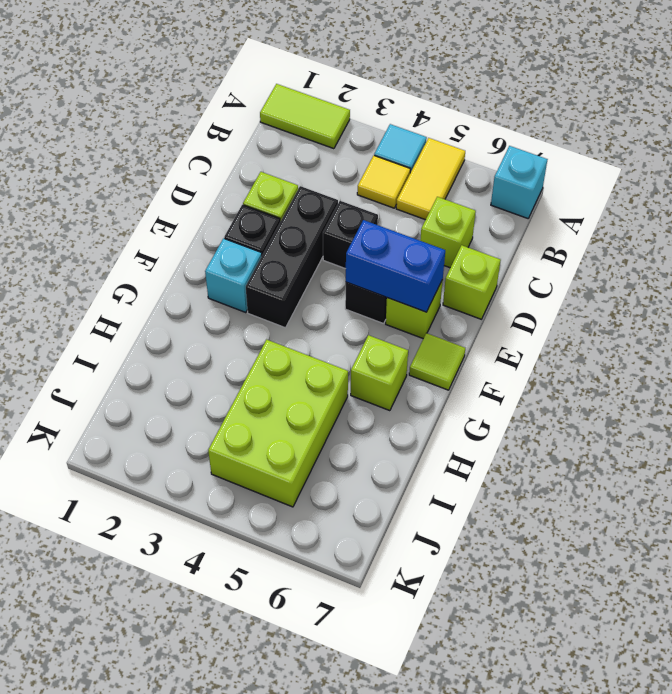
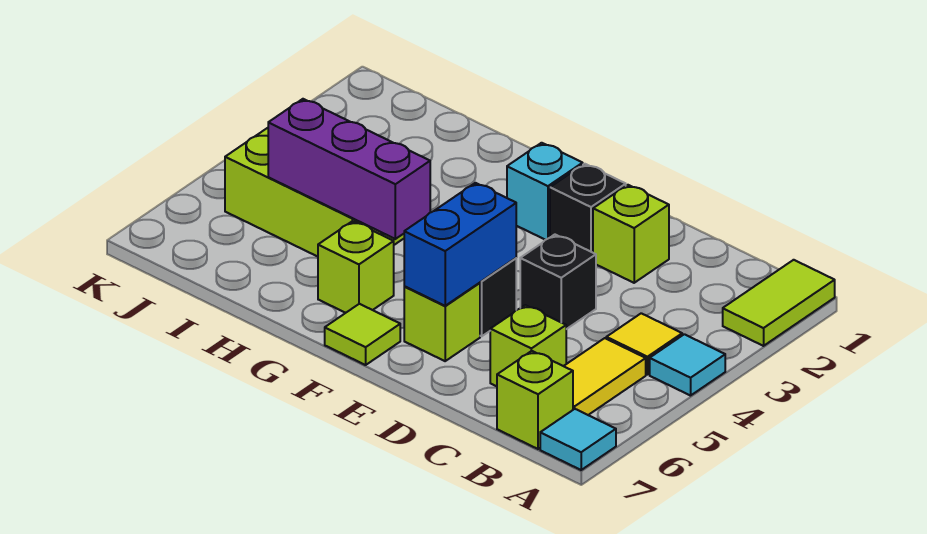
yellow 1x2 tile [396,138,465,220] -> yellow 1x2 tile turned to [564,338,646,415]
cyan 1x1 brick [491,146,548,218] -> cyan 1x1 tile [540,409,616,470]
black 1x3 brick [246,186,338,328] -> none
lime 1x1 brick [443,245,501,319] -> lime 1x1 brick moved to [497,351,573,449]
none -> purple 1x3 brick [268,99,430,239]

